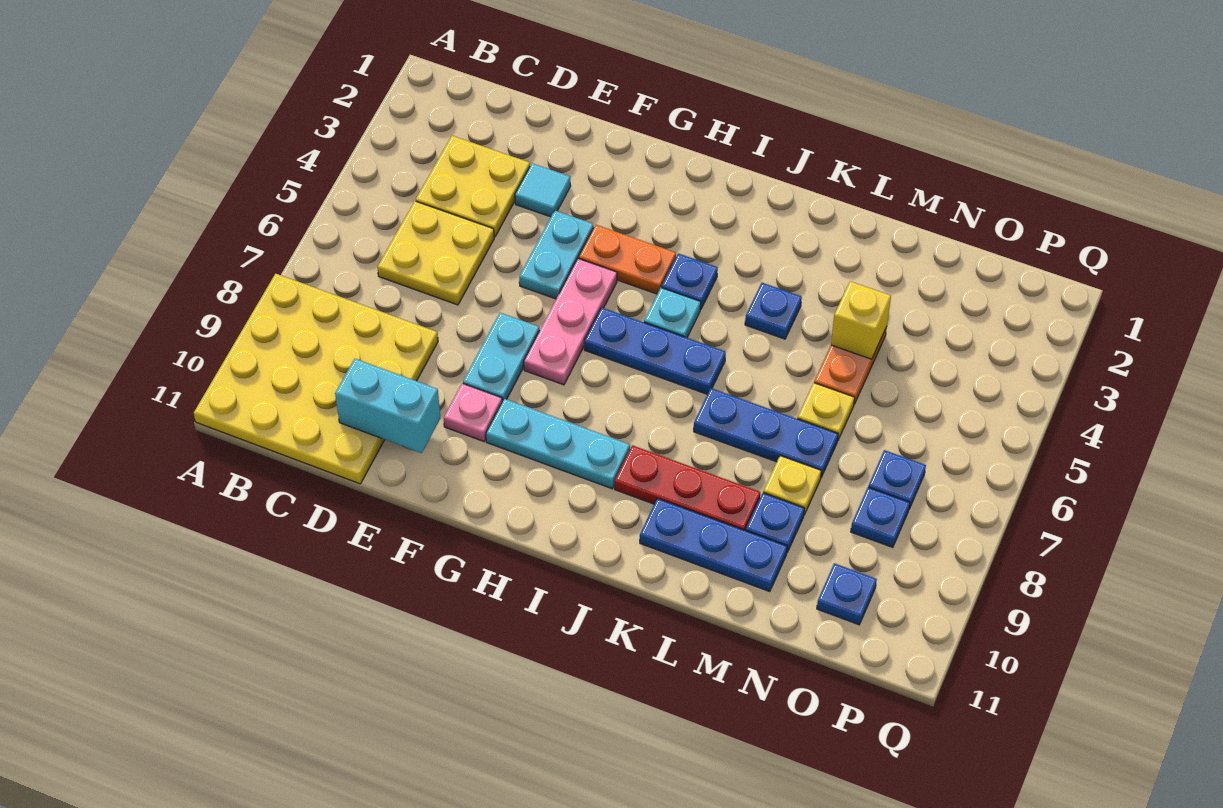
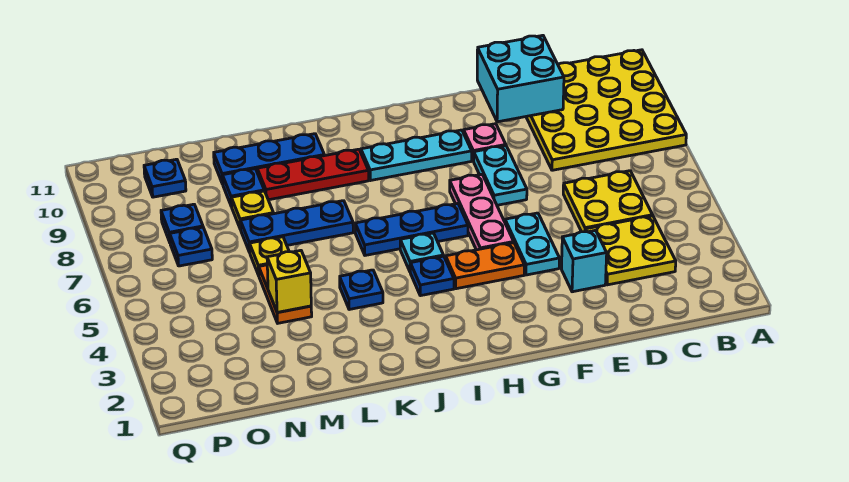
cyan 1x2 brick [335,359,440,453] -> cyan 2x2 brick [477,35,564,122]
cyan 1x1 tile [515,163,571,217] -> cyan 1x1 brick [562,230,607,292]

